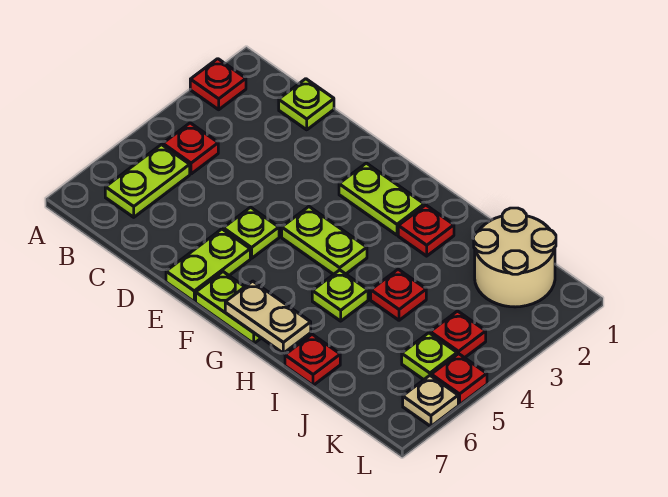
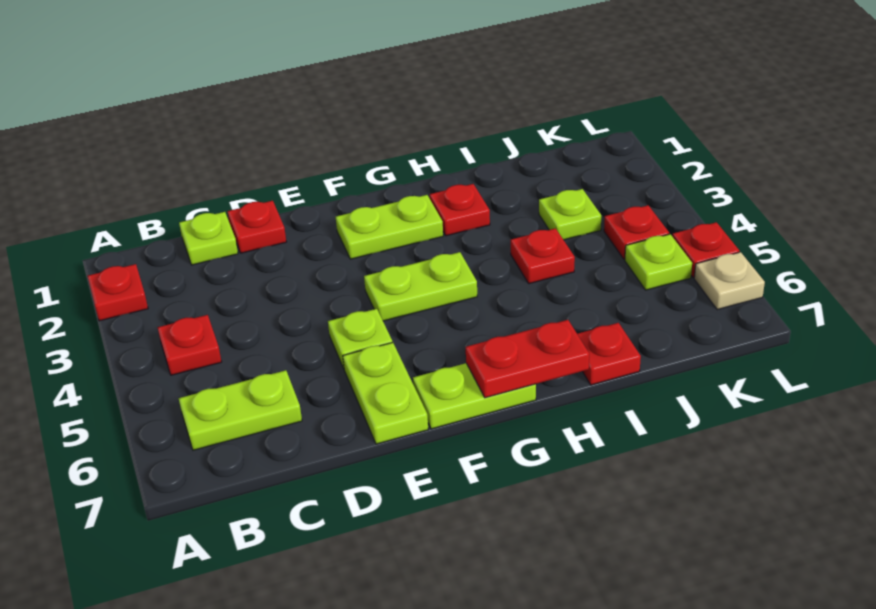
lime 1x2 plate [105,145,190,217] -> lime 1x2 plate turned to [179,370,302,450]
none -> red 1x1 plate [227,201,286,253]
tan 1x2 plate [225,281,311,353] -> red 1x2 plate [466,320,589,398]
lime 1x1 plate [312,270,368,321] -> lime 1x1 plate moved to [539,189,601,240]
tan 2x2 round brick [474,208,556,307] -> none

